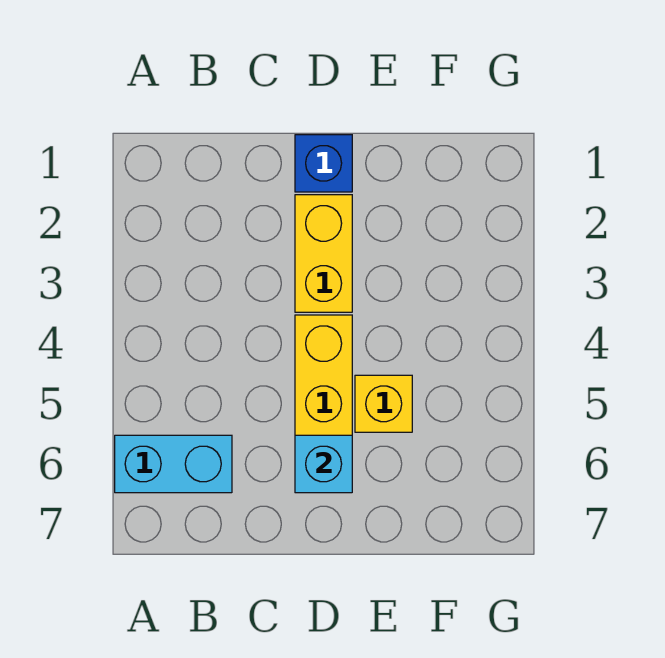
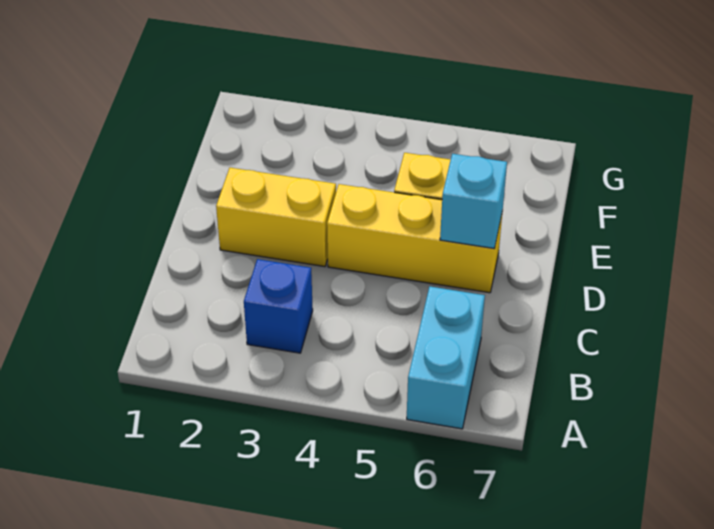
blue 1x1 brick [295,135,352,192] -> blue 1x1 brick moved to [244,259,313,353]

